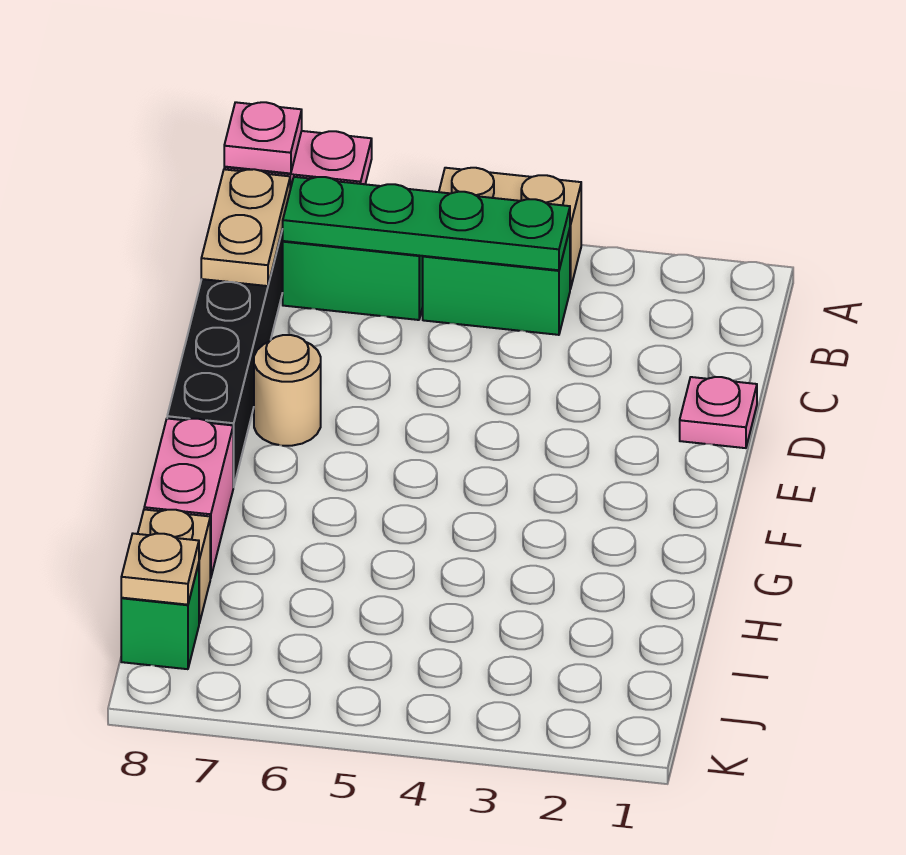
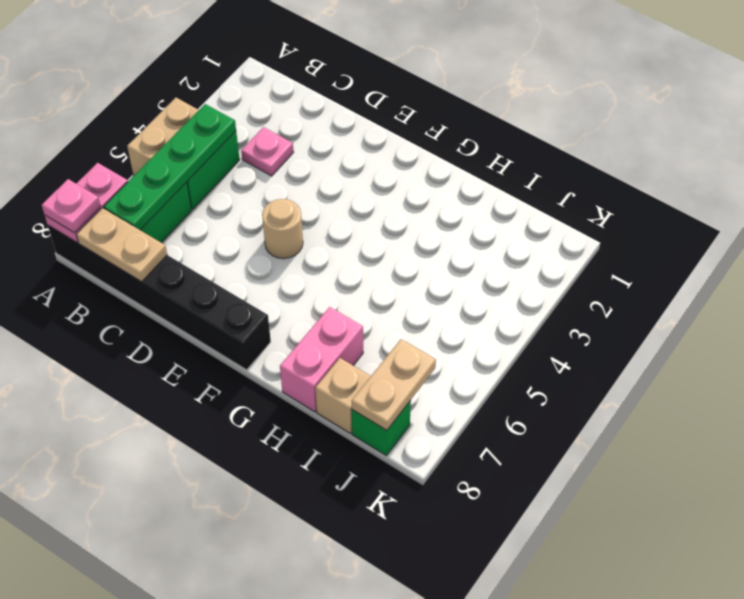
pink 1x1 plate [680,377,757,448] -> pink 1x1 plate moved to [241,127,294,176]
tan 1x1 round brick [254,335,321,446] -> tan 1x1 round brick moved to [262,199,303,259]
pink 1x2 brick [144,419,233,578] -> pink 1x2 brick turned to [280,307,363,412]
tan 1x1 plate [121,534,199,605] -> tan 1x2 plate [352,339,436,430]

